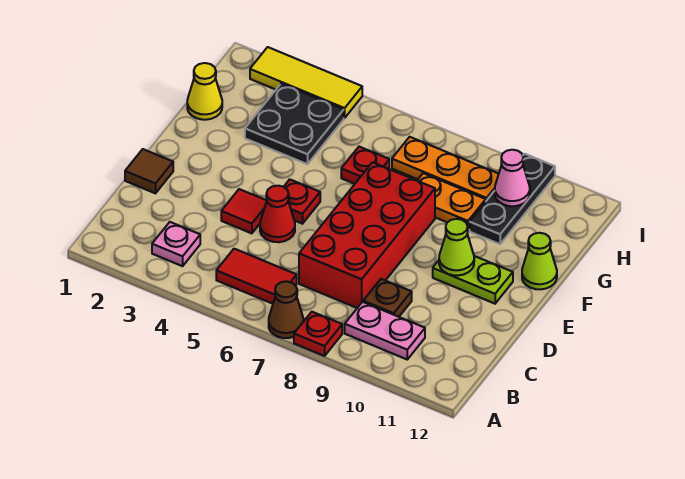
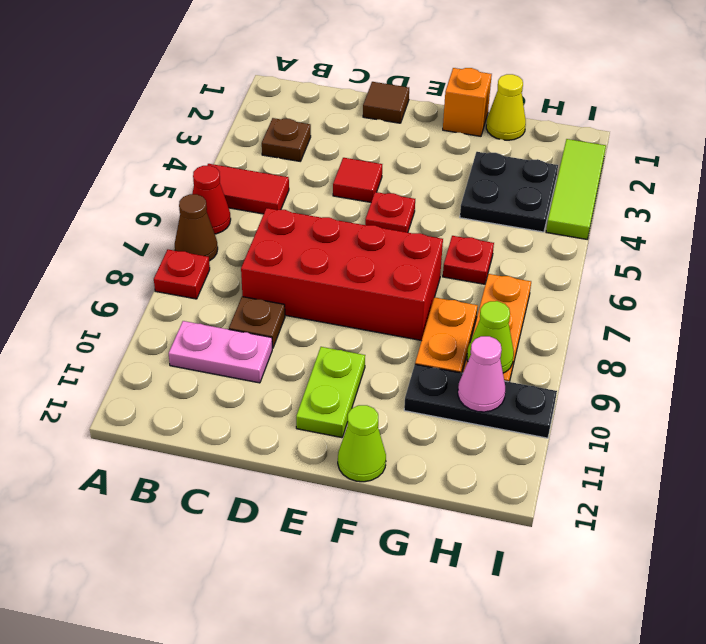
pink 1x1 plate [152,222,200,266] -> brown 1x1 plate [262,118,311,161]
red 1x2 tile [216,249,297,304] -> red 1x2 tile turned to [207,164,289,214]
pink 1x2 plate [345,302,425,359] -> pink 1x2 plate turned to [169,321,272,383]
red 1x1 cone [260,186,295,242] -> red 1x1 cone moved to [192,166,231,234]
lime 1x1 cone [439,219,474,276] -> lime 1x1 cone moved to [467,301,514,373]
none -> orange 1x1 brick [443,68,492,136]
yellow 1x3 tile [250,47,362,118] -> lime 1x3 tile [546,139,606,239]

